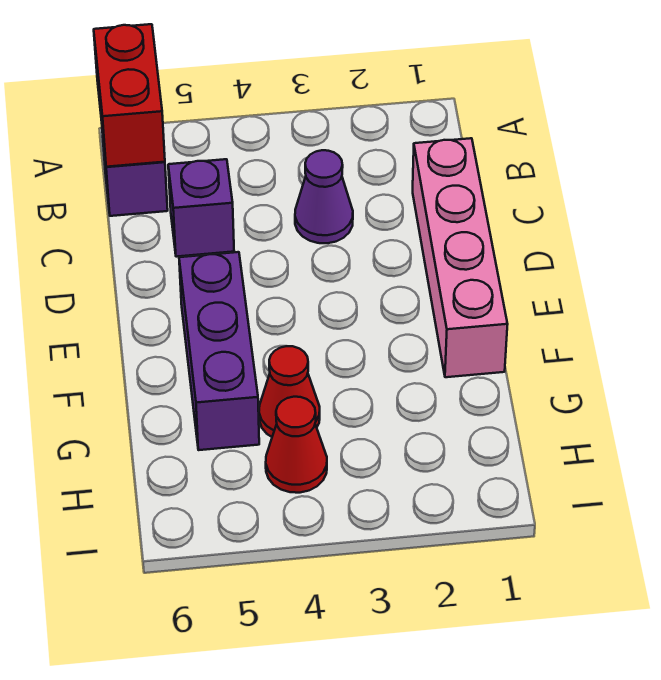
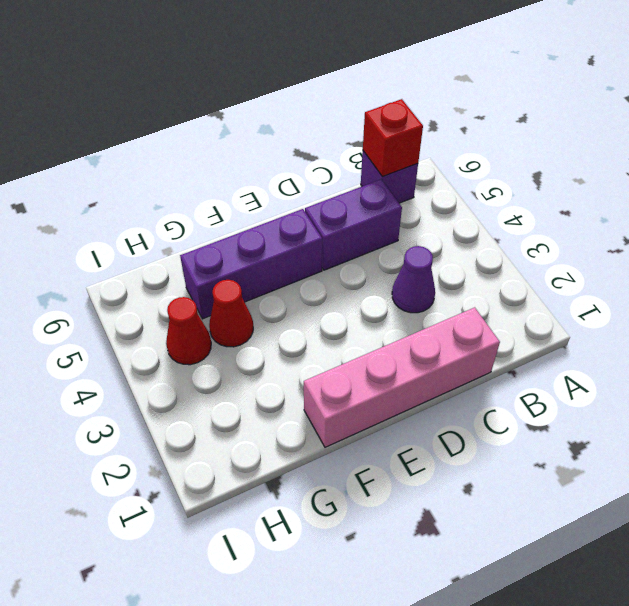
red 1x2 brick [94,24,165,167] -> red 1x1 brick [363,99,423,176]
purple 1x1 brick [168,159,234,257] -> purple 1x2 brick [305,179,402,270]

